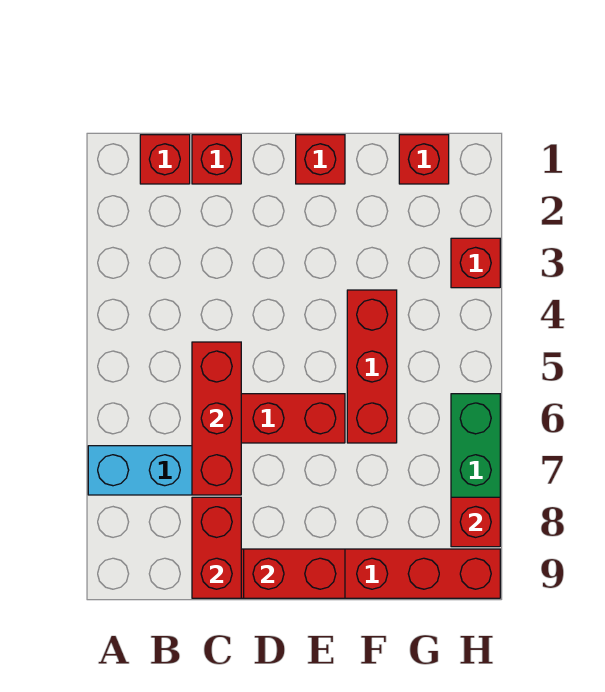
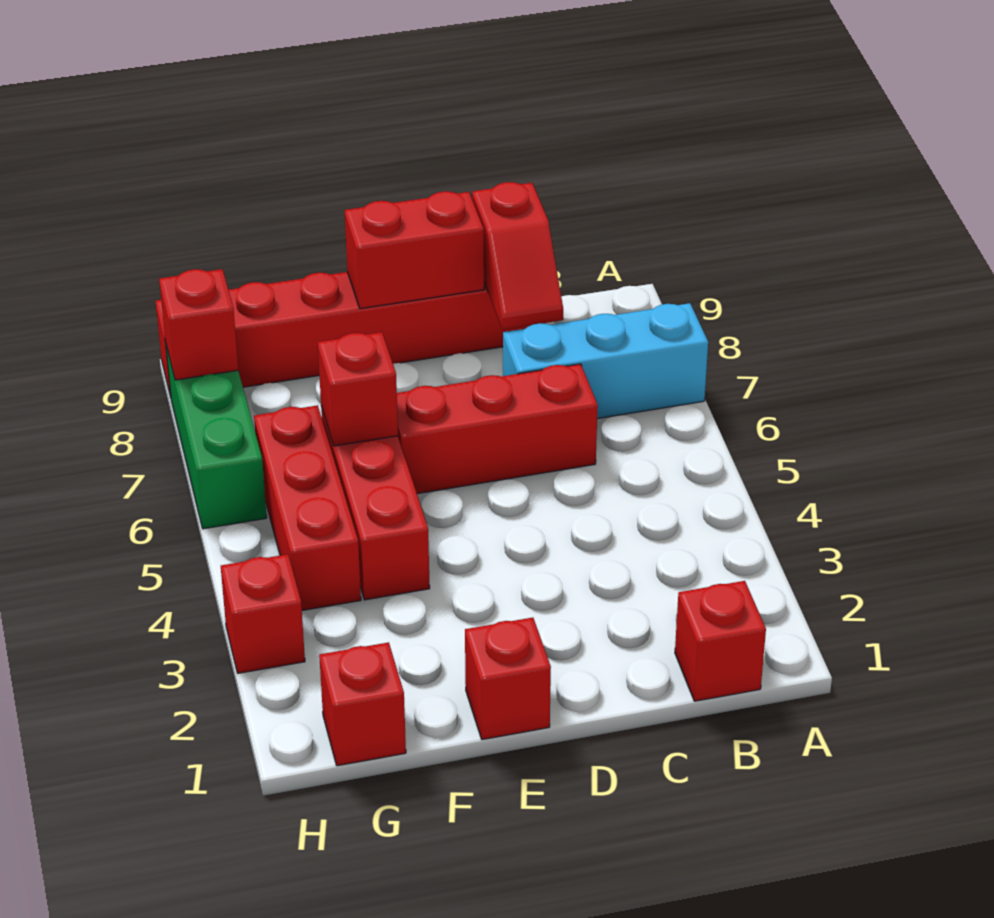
red 1x1 brick [192,135,241,184] -> red 1x1 brick moved to [318,332,398,446]
red 1x3 brick [192,342,241,495] -> red 1x3 brick moved to [254,405,361,610]
red 1x2 brick [192,497,241,598] -> red 1x2 slope [472,182,563,329]

